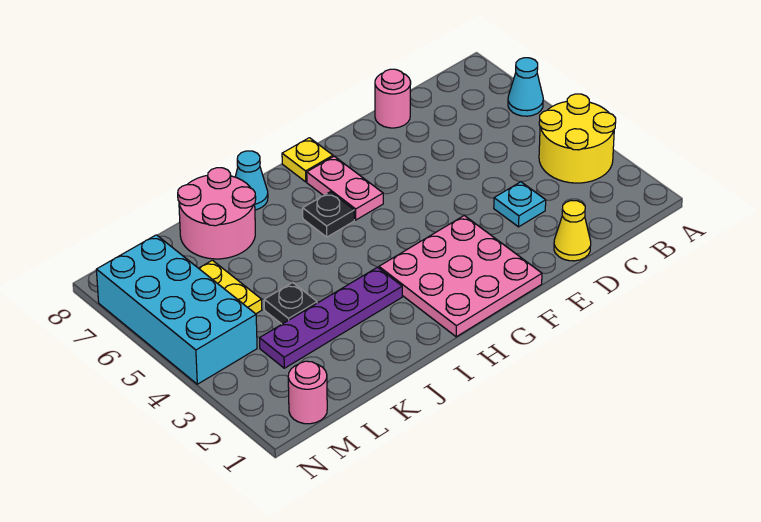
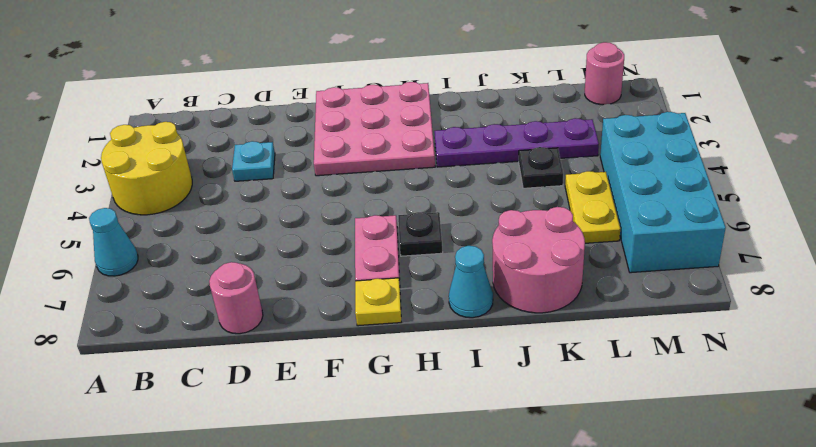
yellow 1x1 cone [554,201,591,261] -> none

